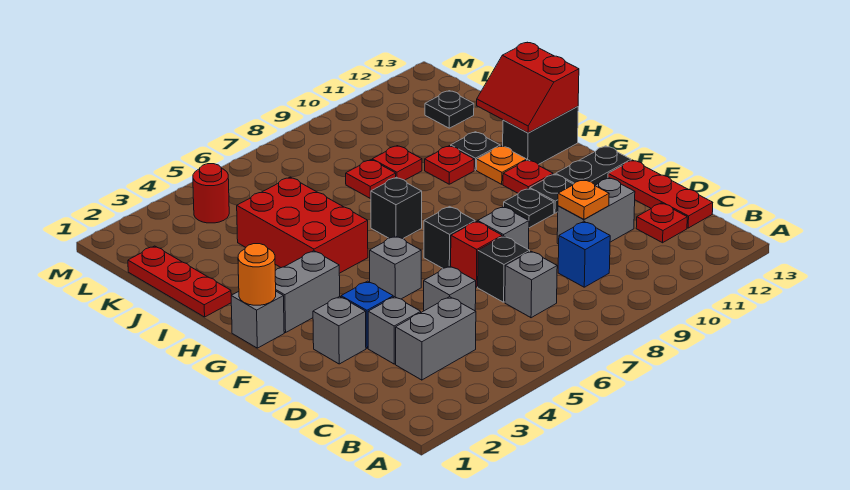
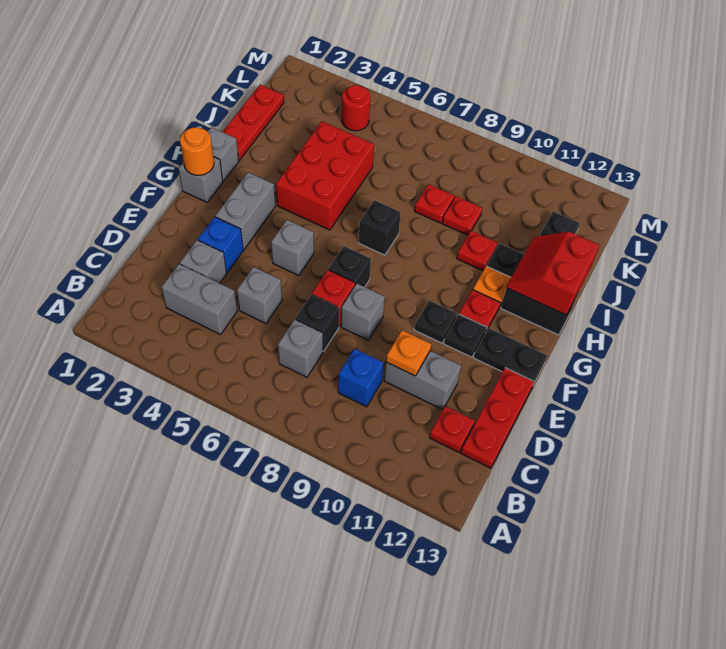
grey 1x1 brick [313,297,366,364] -> grey 1x1 brick moved to [208,127,239,181]
grey 1x2 brick [275,251,340,333] -> grey 1x2 brick turned to [215,172,275,250]

